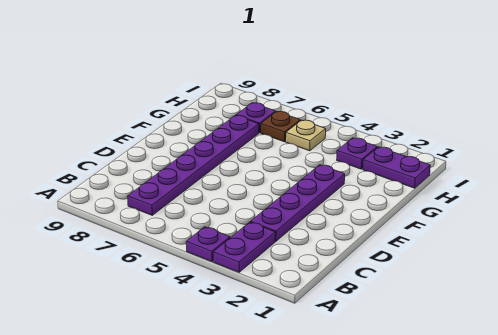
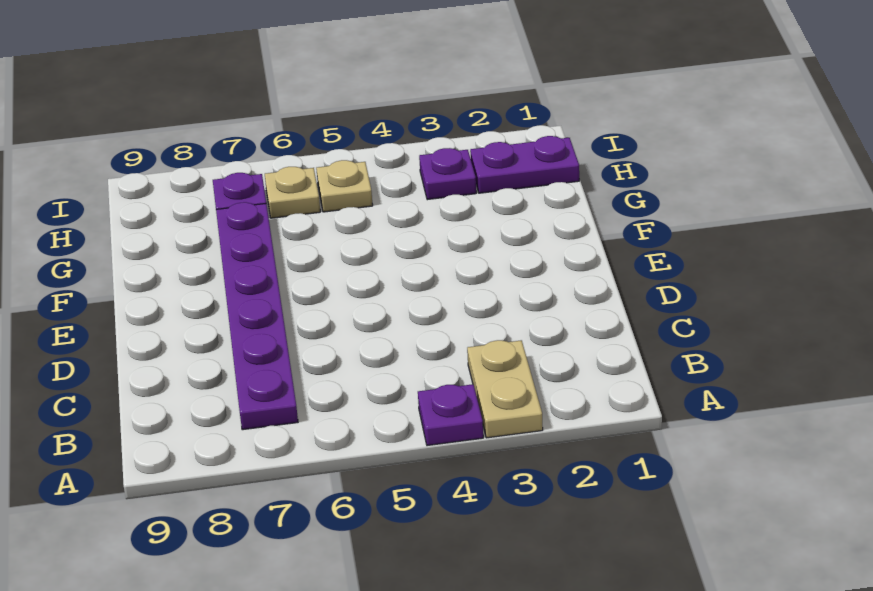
purple 1x2 plate [213,222,275,272] -> tan 1x2 plate [467,340,543,438]
purple 1x4 plate [251,165,345,241] -> none
brown 1x1 plate [261,112,300,142] -> tan 1x1 plate [265,167,320,218]

